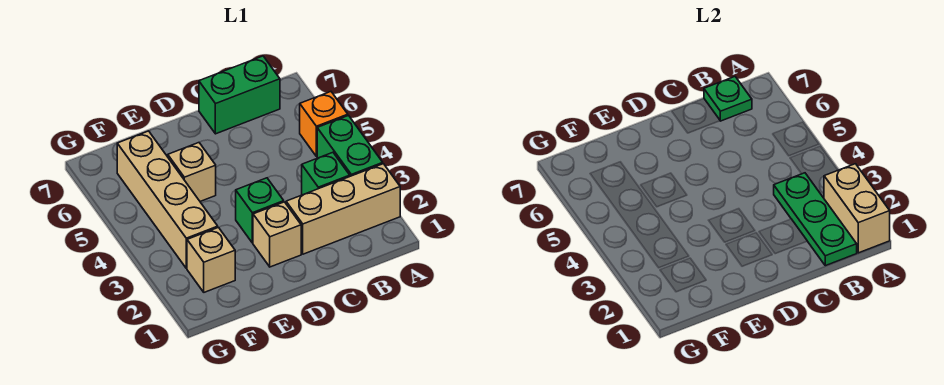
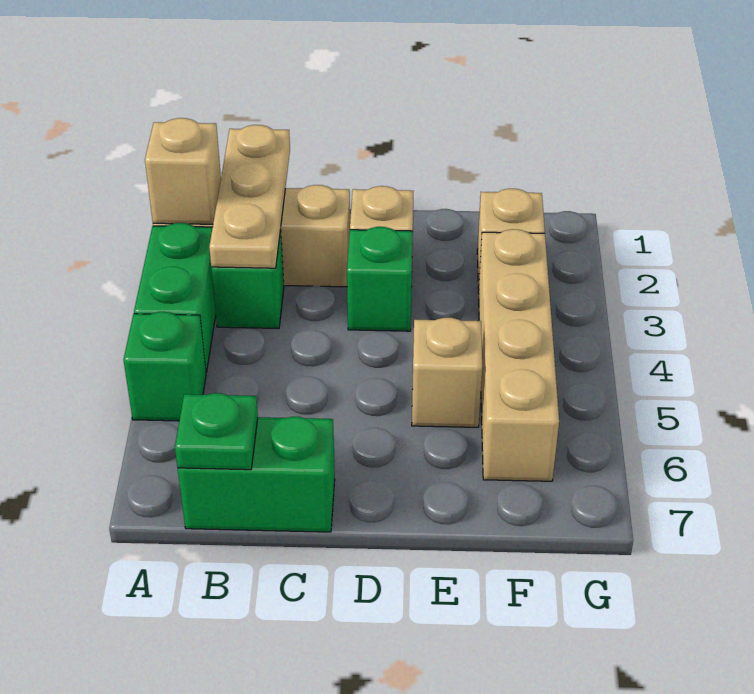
tan 1x2 brick [824,164,890,253] -> tan 1x1 brick [145,118,221,224]
orange 1x1 brick [300,92,348,157] -> green 1x1 brick [124,312,206,421]
green 1x3 plate [774,173,857,266] -> tan 1x3 plate [209,125,290,268]

